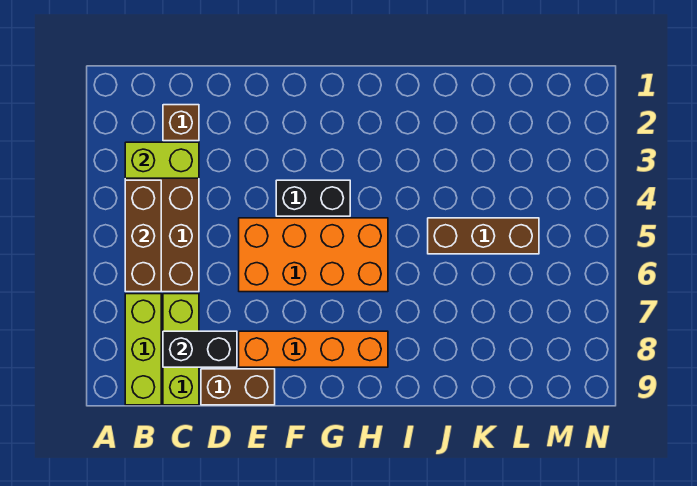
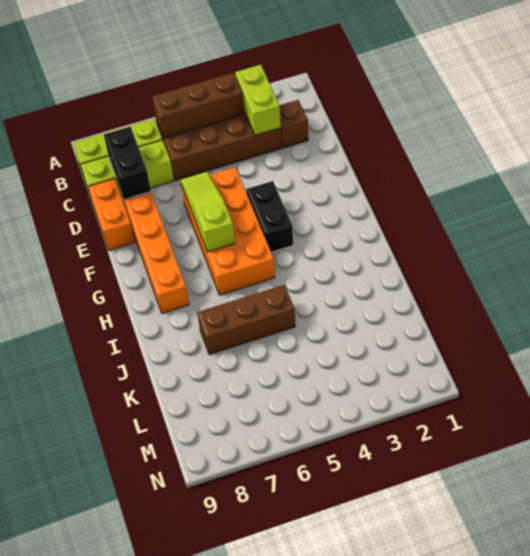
brown 1x2 brick [201,369,275,405] -> orange 1x2 brick [88,179,135,251]
none -> lime 1x3 slope [181,172,235,252]
brown 1x3 brick [428,218,539,254] -> brown 1x3 brick turned to [197,285,295,355]

